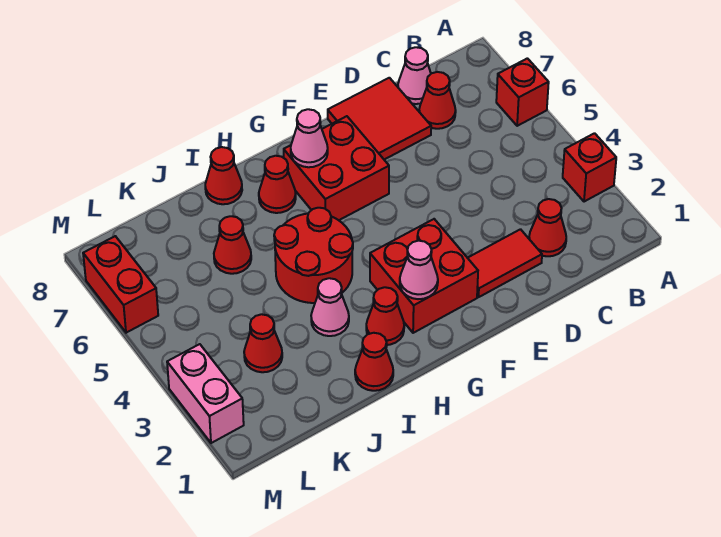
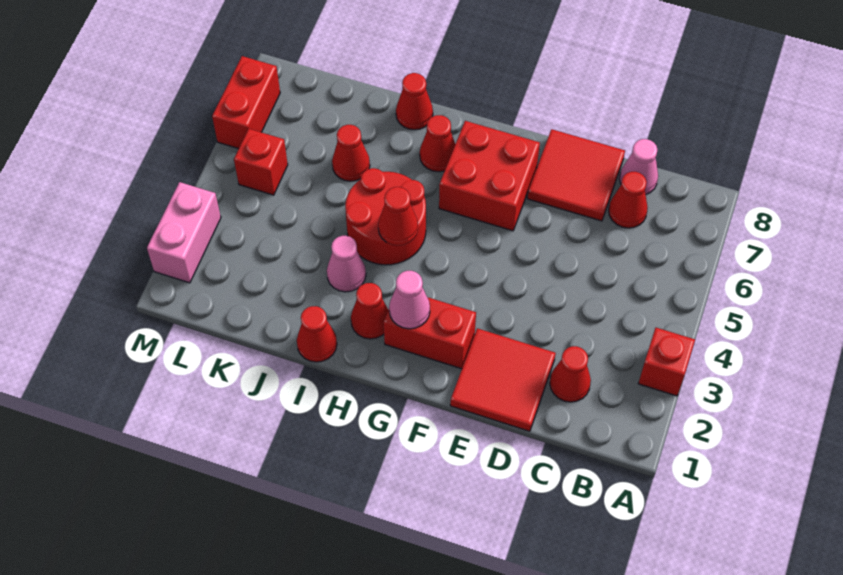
red 1x1 brick [496,58,549,126] -> red 1x1 brick moved to [234,129,288,195]
red 1x2 tile [468,229,542,297] -> red 2x2 tile [450,328,556,431]
red 2x2 brick [370,219,478,333] -> red 1x2 brick [384,298,476,369]
pink 1x1 cone [291,109,328,167] -> none
red 1x1 cone [244,314,282,372] -> red 1x1 cone moved to [378,187,418,246]

